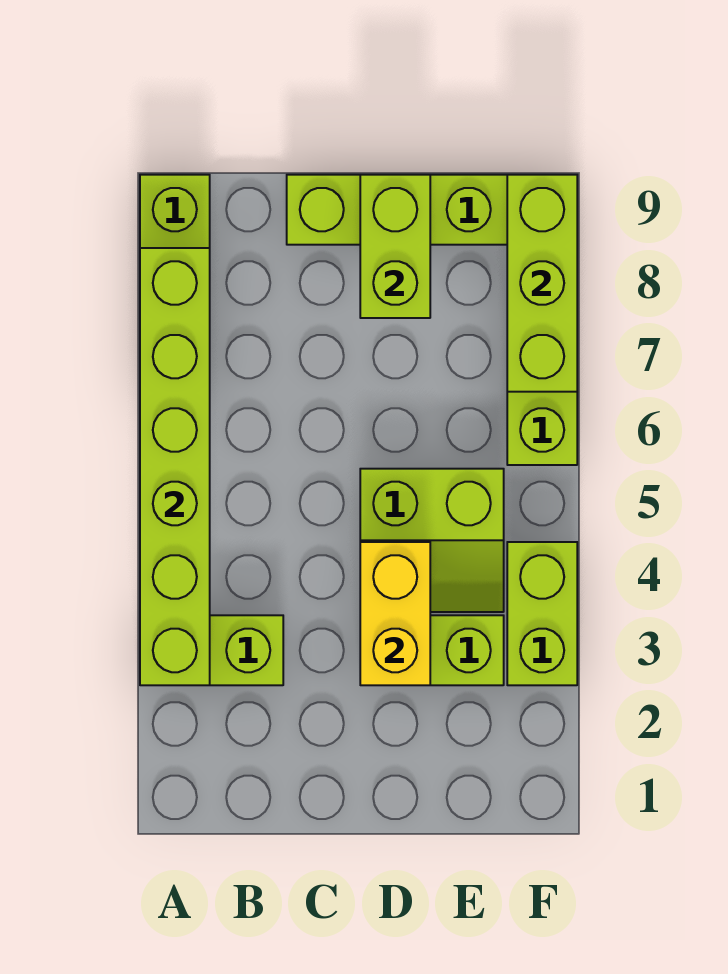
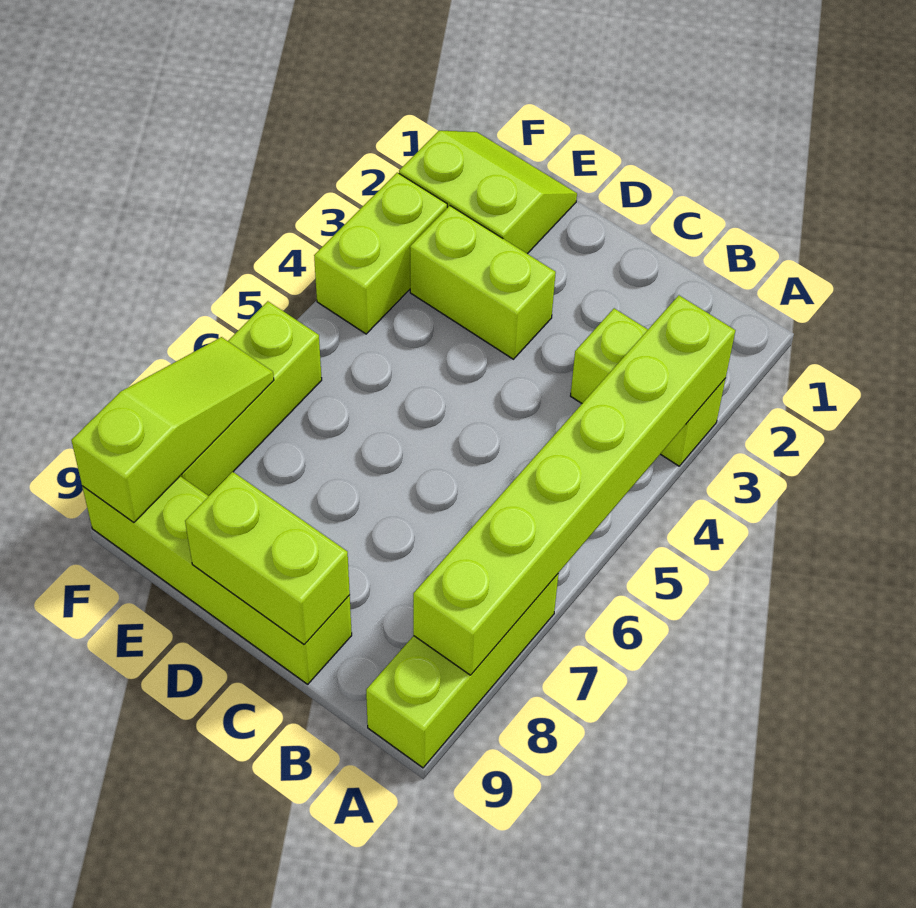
yellow 1x2 brick [360,542,430,685] -> none
lime 2x2 slope [360,469,504,612] -> lime 2x2 slope moved to [399,131,577,254]
lime 1x2 brick [360,175,430,318] -> lime 1x2 brick turned to [185,472,350,645]
lime 1x3 brick [507,175,577,392] -> lime 1x3 slope [71,337,274,522]

